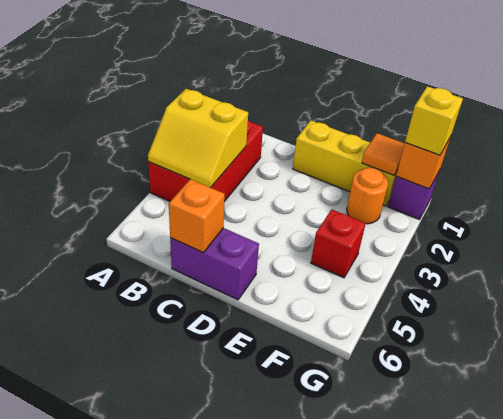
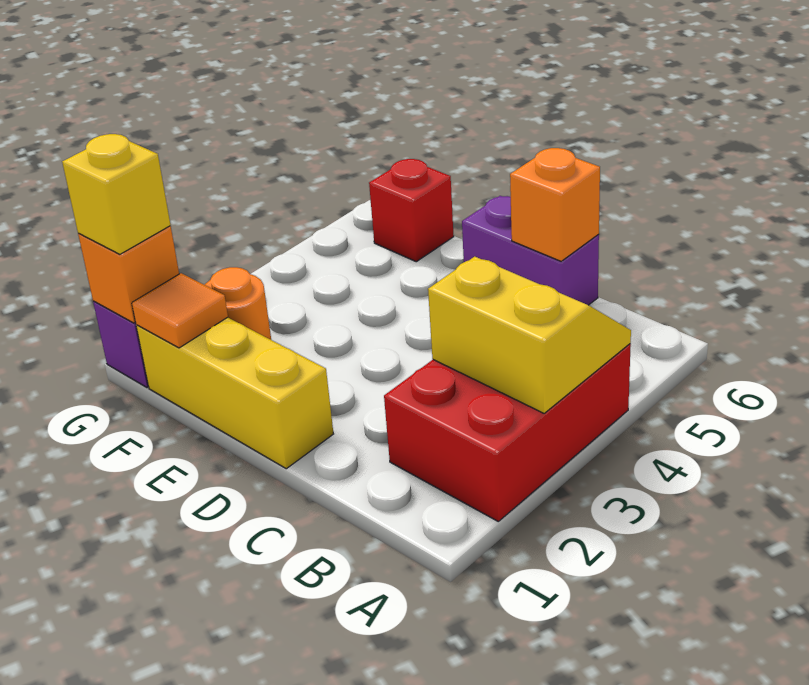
red 1x1 brick [311,209,366,278] -> red 1x1 brick moved to [369,159,454,262]

